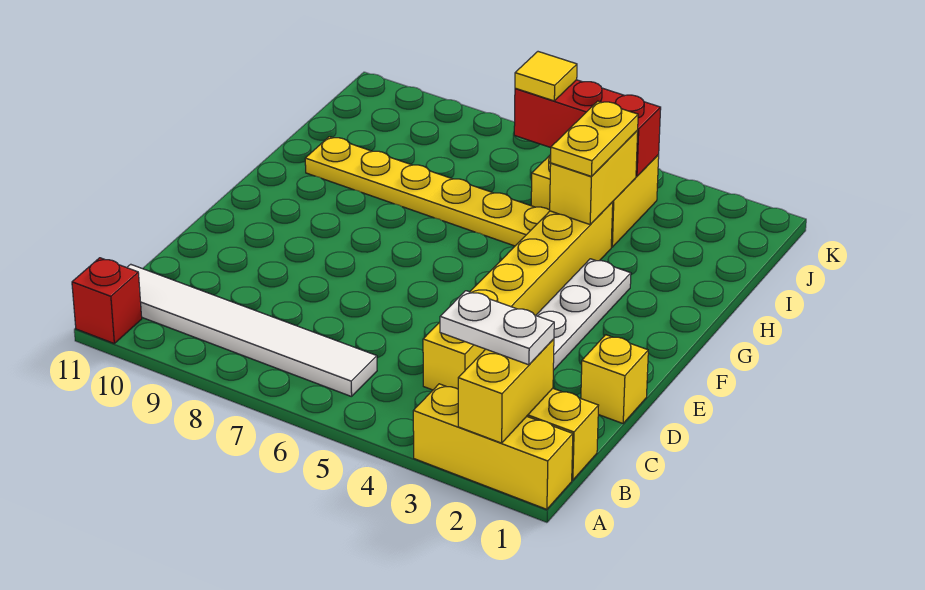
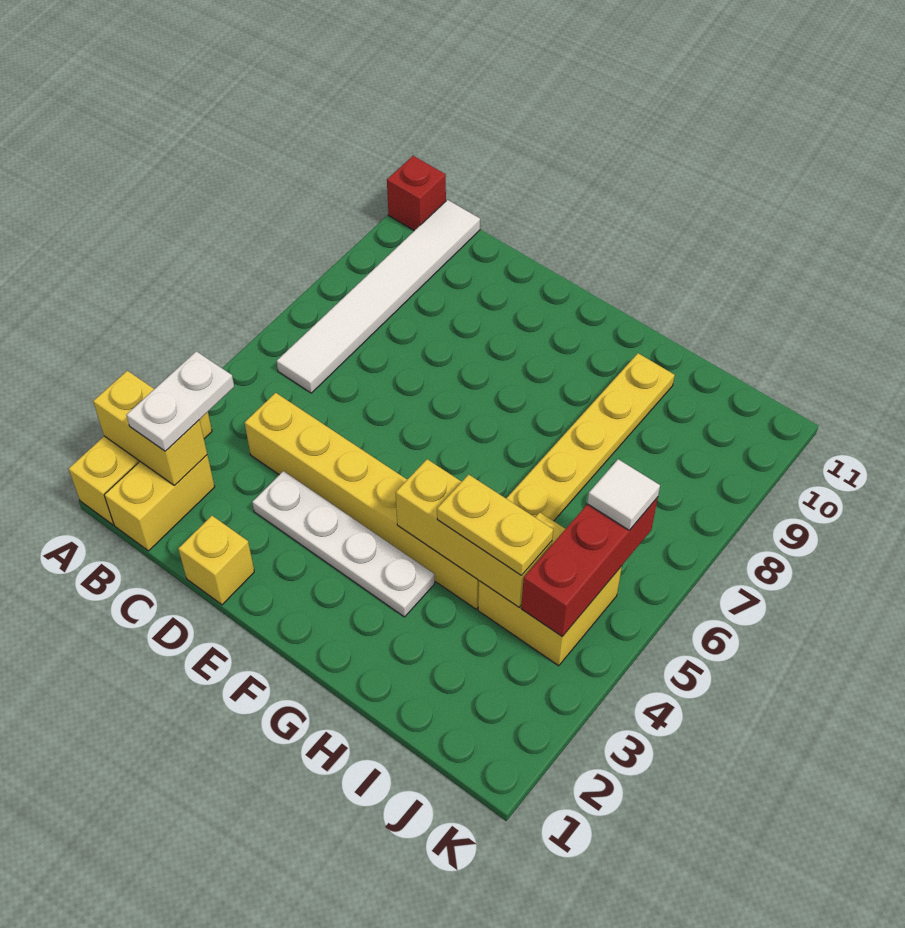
yellow 1x2 brick [550,131,638,224] -> yellow 1x3 brick [396,459,552,607]
yellow 1x1 tile [515,52,577,101] -> white 1x1 tile [587,459,660,530]

